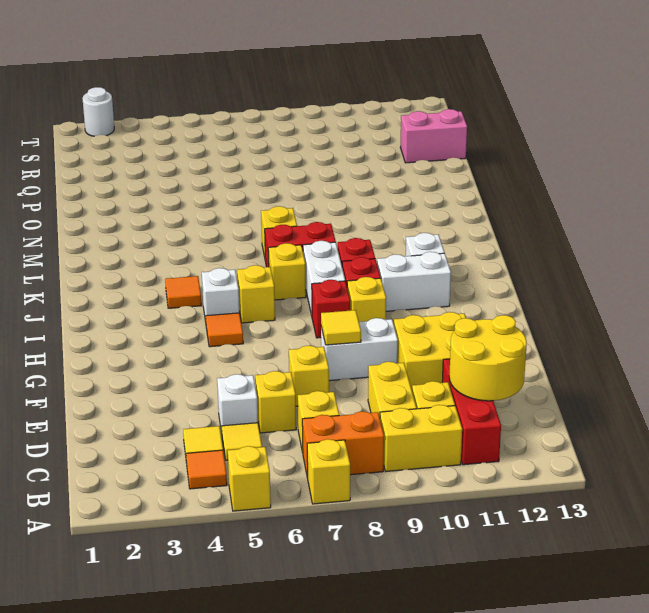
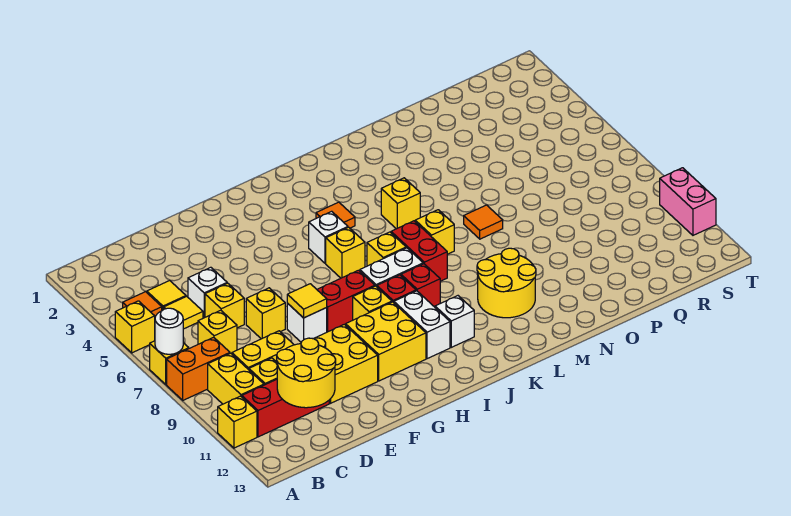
none -> yellow 1x1 brick [218,396,257,448]
orange 1x2 brick [302,411,384,478] -> orange 1x2 brick turned to [167,337,230,400]
white 1x2 brick [321,318,398,381] -> white 1x1 brick [287,303,327,342]
none -> yellow 2x2 brick [346,302,426,381]
orange 1x1 tile [206,313,243,347] -> orange 1x1 tile moved to [464,205,503,239]
red 1x1 brick [312,280,350,338] -> red 1x2 brick [317,270,375,332]
none -> yellow 1x1 brick [381,178,420,229]
none -> yellow 2x2 round brick [477,248,536,318]
pink 1x2 brick [401,109,467,163] -> pink 1x2 brick moved to [660,168,716,235]
white 1x1 round brick [83,87,114,136] -> white 1x1 round brick moved to [155,308,183,354]

